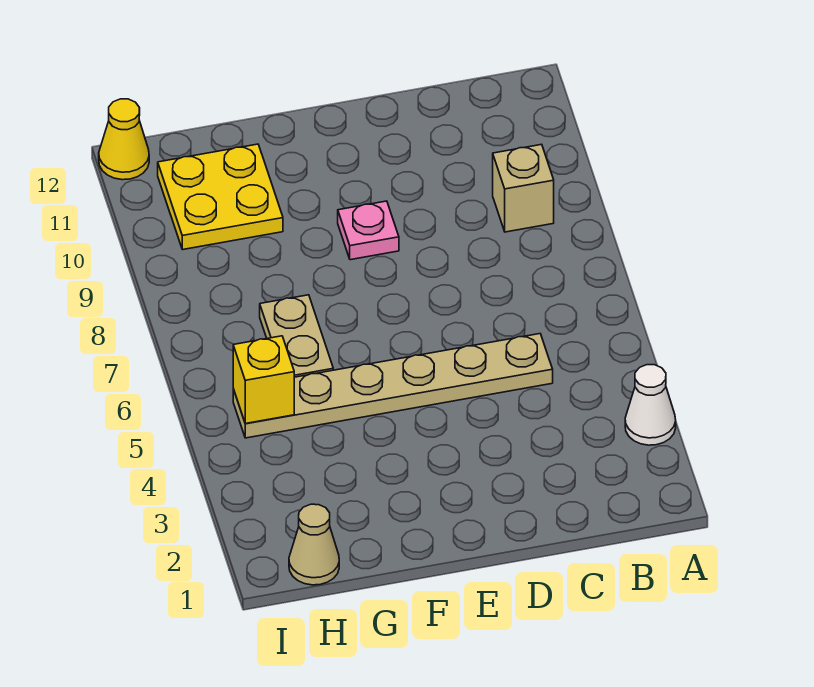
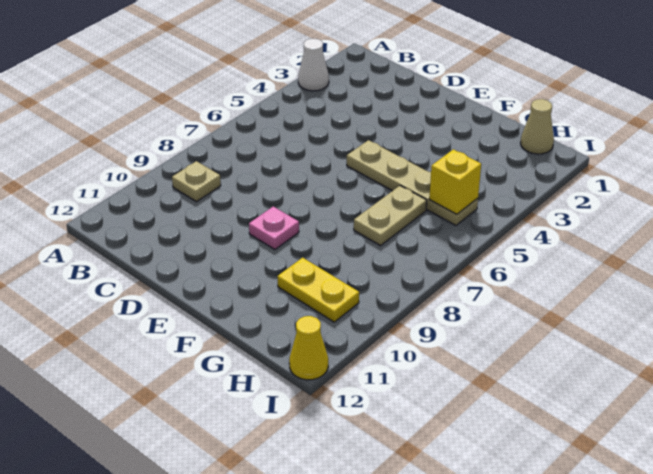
tan 1x1 brick [493,144,554,232] -> tan 1x1 plate [172,161,221,202]
tan 1x6 plate [233,334,553,438] -> tan 1x4 plate [347,140,478,225]
yellow 2x2 plate [158,144,283,250] -> yellow 1x2 plate [277,258,359,322]

